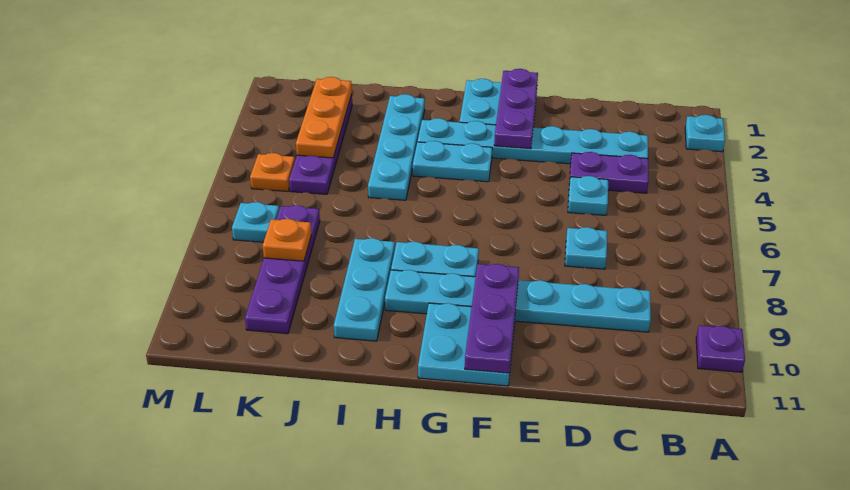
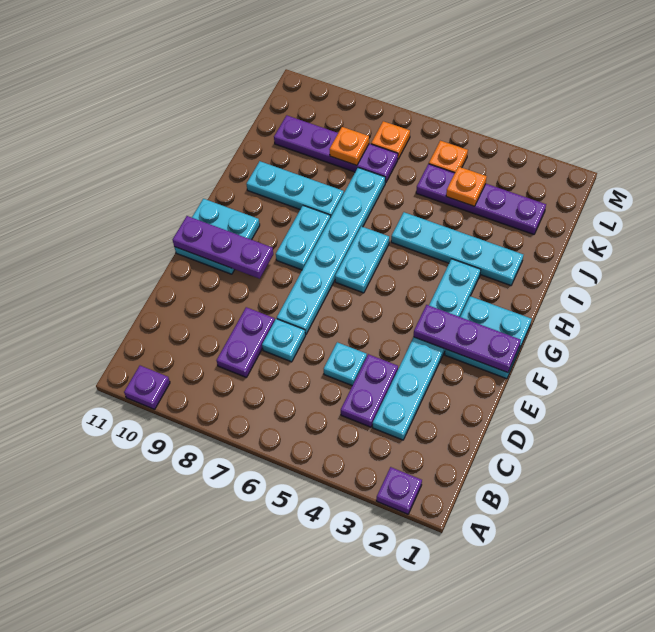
cyan 1x1 plate [685,115,725,152] -> purple 1x1 plate [377,467,422,514]
none -> purple 1x2 plate [217,307,275,378]
cyan 1x6 plate [385,270,651,332] -> cyan 1x6 plate moved to [277,168,385,334]
cyan 1x2 plate [413,141,492,182] -> cyan 1x2 plate moved to [335,226,389,293]
orange 1x3 plate [296,77,352,158] -> orange 1x1 plate [446,166,487,206]
cyan 1x1 plate [232,202,279,242] -> orange 1x1 plate [371,121,410,159]

